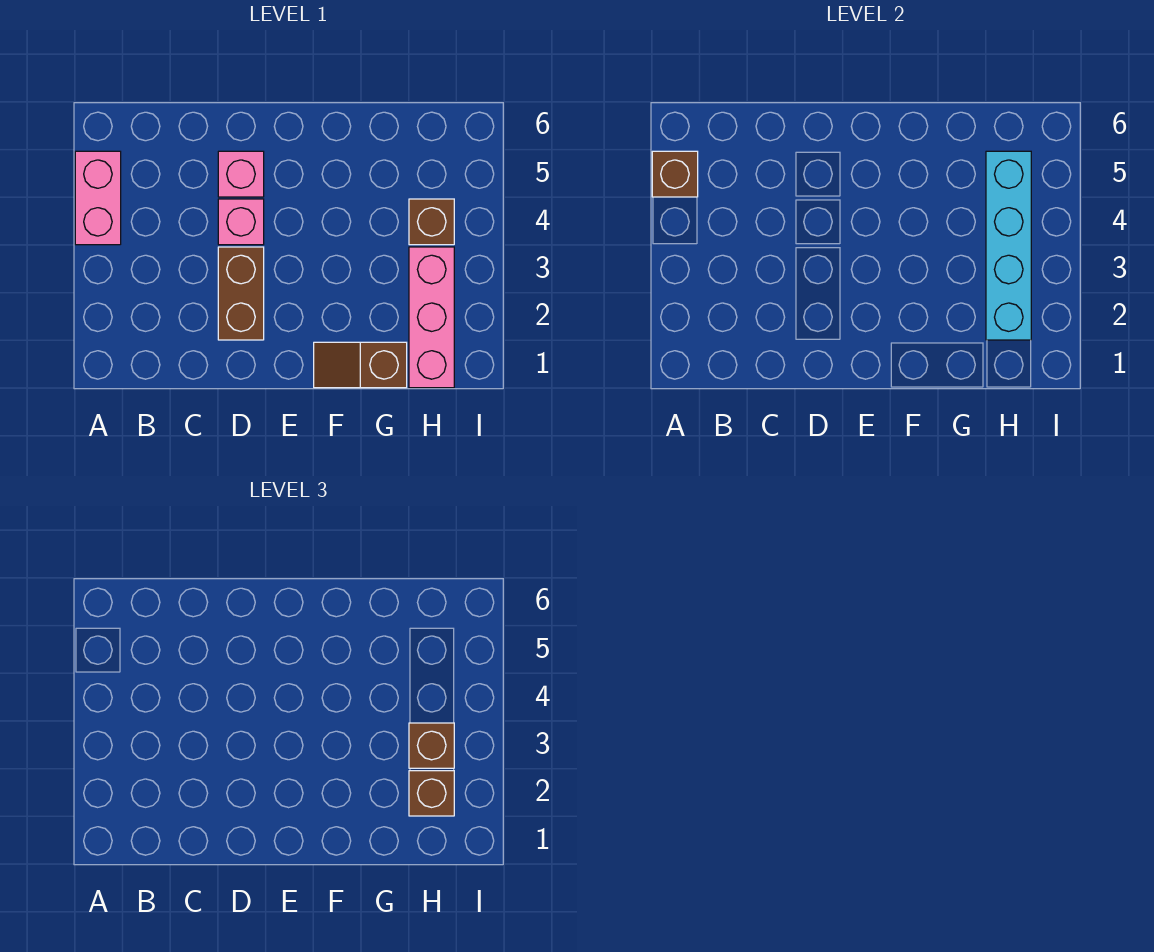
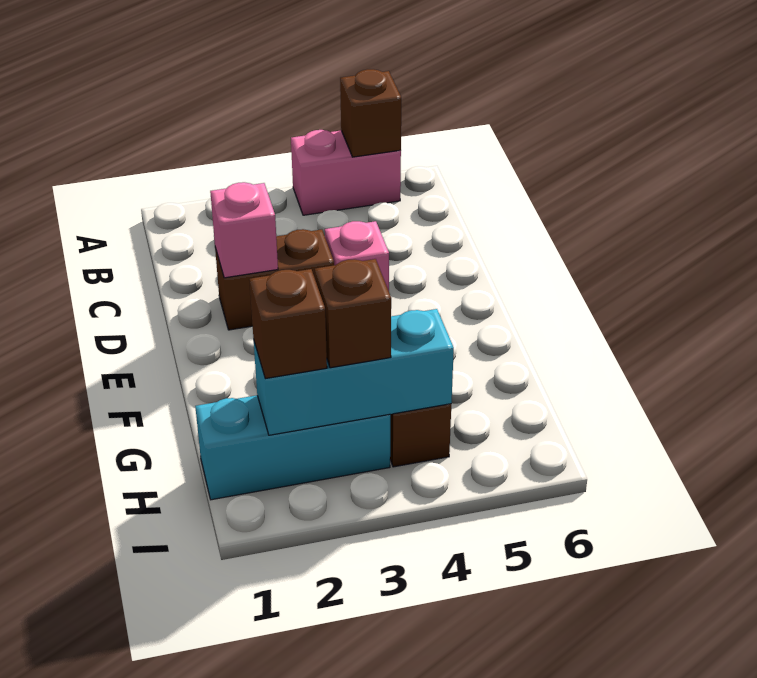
pink 1x1 brick [218,151,264,197] -> pink 1x1 brick moved to [210,182,278,278]
brown 1x2 slope [314,342,407,388] -> none
pink 1x3 brick [409,247,454,388] -> cyan 1x3 brick [195,395,390,500]
cyan 1x4 brick [986,151,1031,340] -> cyan 1x3 brick [254,309,454,435]

